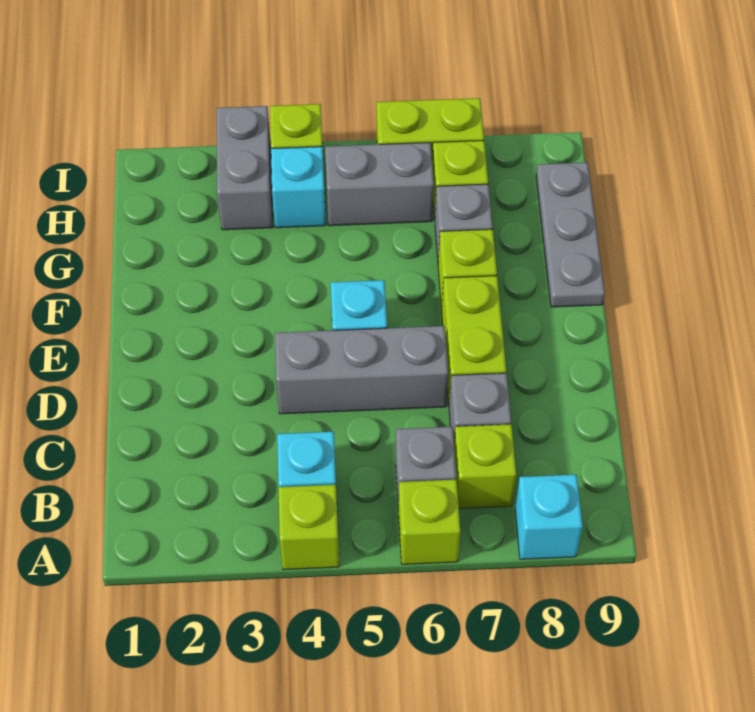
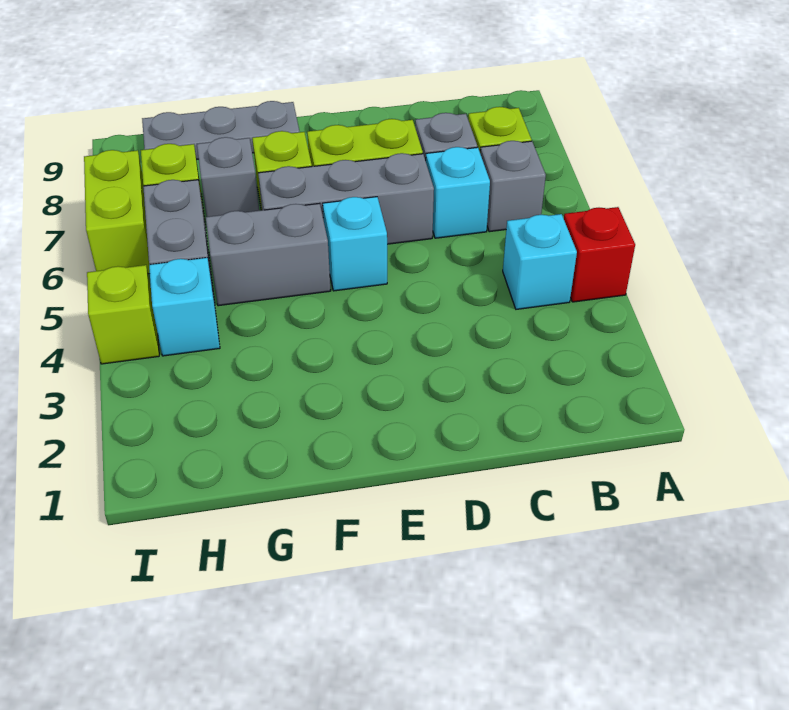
lime 1x1 brick [278,485,339,570] -> red 1x1 brick [564,207,635,302]
lime 1x1 brick [399,480,461,564] -> none
cyan 1x1 brick [515,475,583,559] -> cyan 1x1 brick moved to [426,147,490,238]
grey 1x3 brick [275,326,448,414] -> grey 1x3 brick turned to [258,153,434,244]
grey 1x2 brick [217,106,272,230] -> grey 1x2 brick moved to [206,203,331,306]

